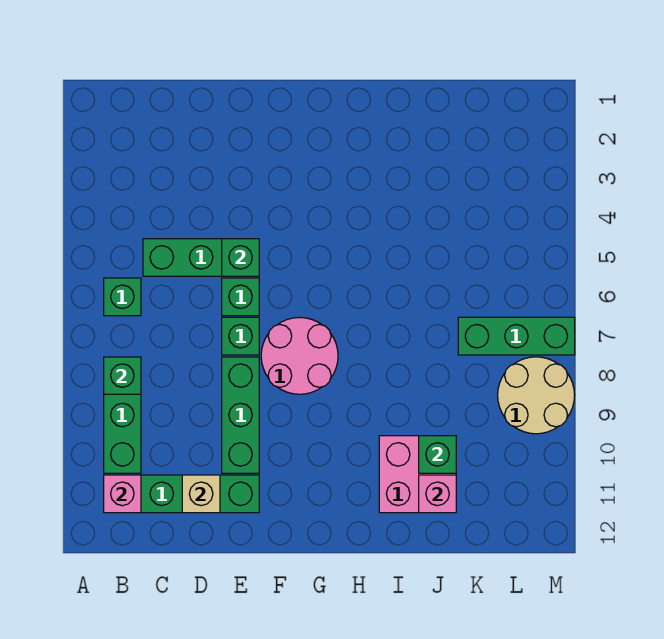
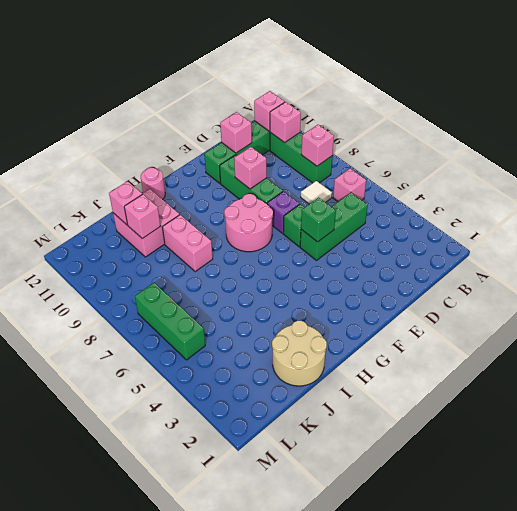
green 1x1 brick [104,278,141,316] -> pink 1x1 brick [333,169,366,202]
green 1x1 brick [104,357,141,394] -> pink 1x1 brick [301,125,334,166]
none -> pink 1x1 brick [270,102,301,143]
none -> white 1x1 tile [301,181,332,204]
tan 1x1 brick [182,475,220,513] -> pink 1x1 brick [220,112,252,153]
green 1x1 brick [222,317,259,355] -> purple 1x1 brick [267,191,299,233]
none -> pink 1x1 brick [234,147,267,189]
none -> pink 1x1 round brick [141,168,165,200]
none -> pink 1x2 brick [162,215,213,271]
green 1x1 brick [419,436,456,473] -> pink 1x1 brick [124,194,160,239]
green 1x3 brick [458,317,575,355] -> green 1x3 brick turned to [135,283,205,360]
tan 2x2 round brick [498,357,575,434] -> tan 2x2 round brick moved to [272,321,327,386]

